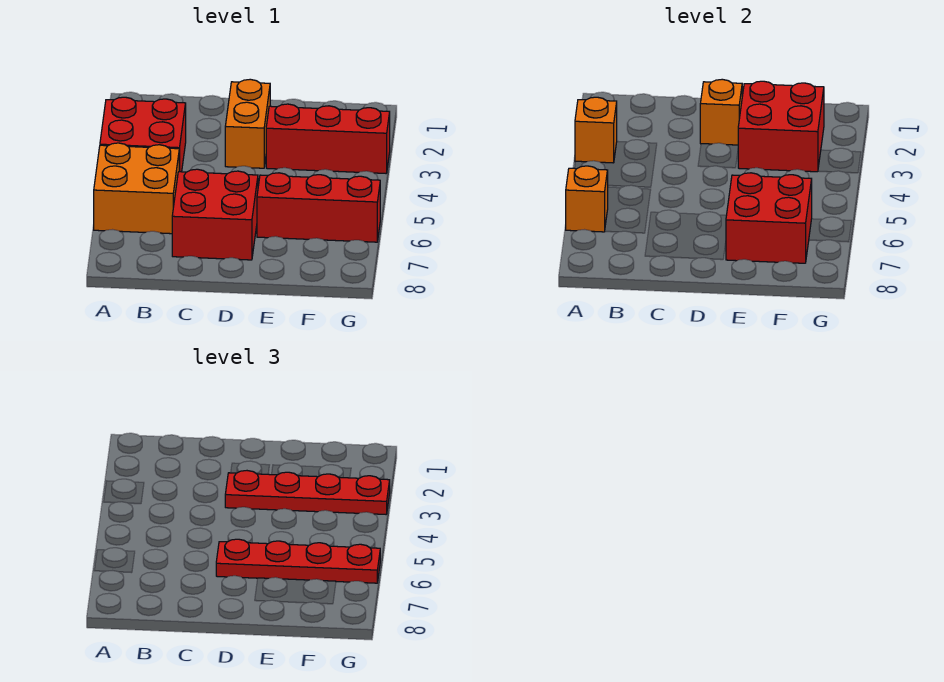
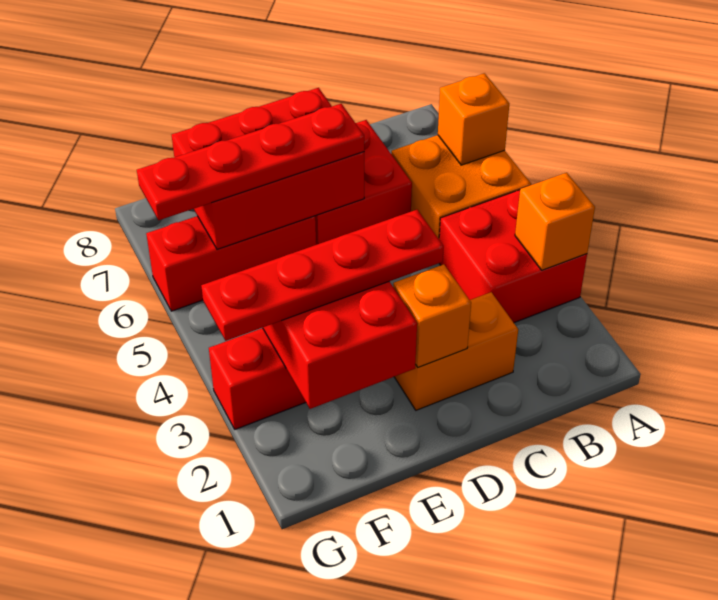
orange 1x2 brick [225,79,270,168] -> orange 1x2 brick turned to [395,292,518,410]
red 2x2 brick [726,173,812,263] -> red 2x3 brick [172,88,364,249]

